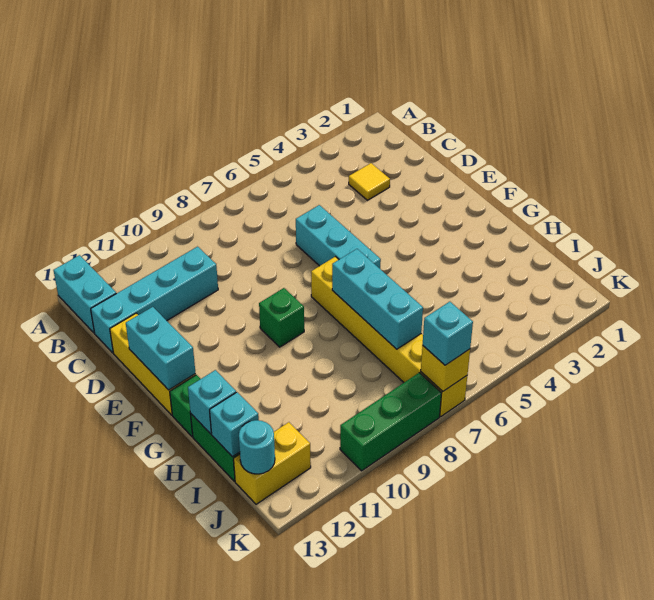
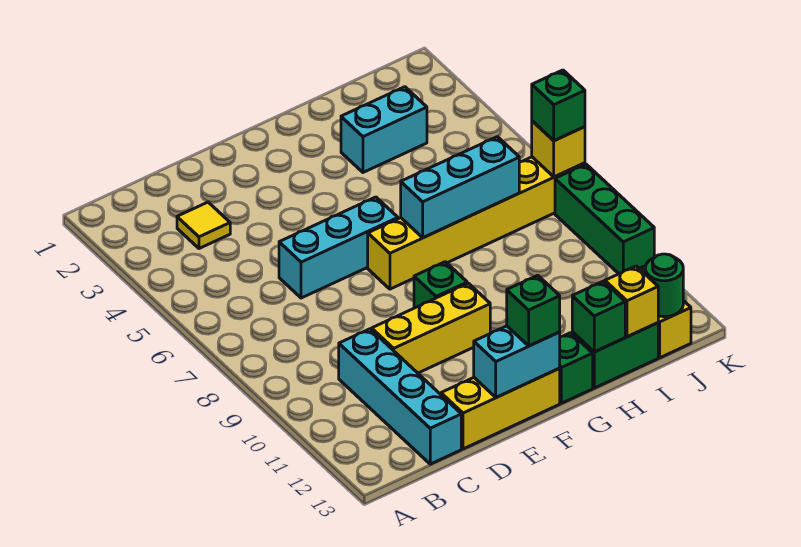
cyan 1x2 brick [53,255,116,333] -> cyan 1x2 brick moved to [341,87,427,172]
none -> yellow 1x3 brick [372,283,490,373]
none -> green 1x1 brick [507,275,560,346]
cyan 1x1 brick [188,370,236,434] -> green 1x1 brick [572,281,625,352]
cyan 1x1 brick [210,392,259,457] -> yellow 1x1 brick [605,266,658,337]
cyan 1x1 round brick [239,420,275,474] -> green 1x1 round brick [645,254,683,317]
cyan 1x1 brick [423,302,473,365] -> green 1x1 brick [532,70,585,141]

